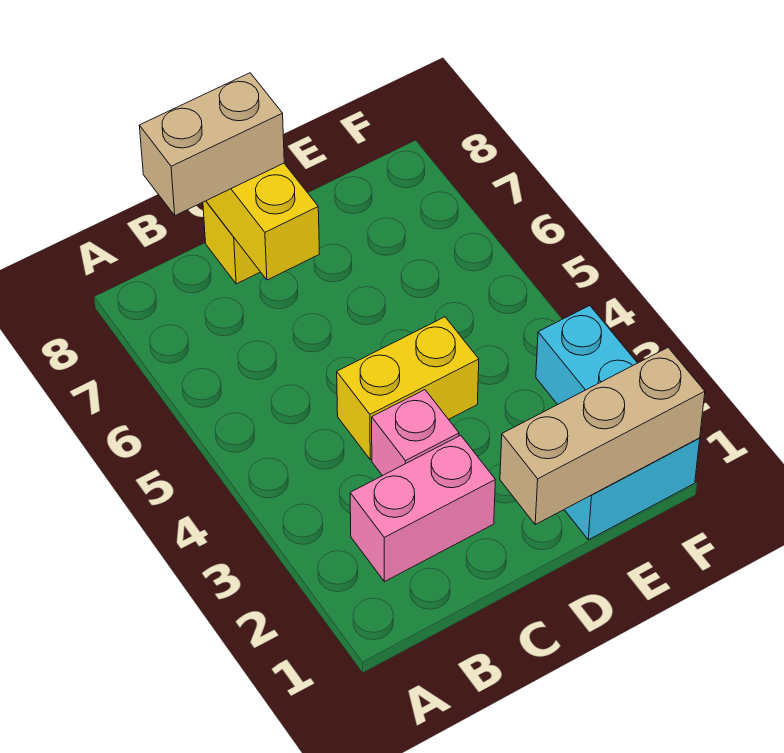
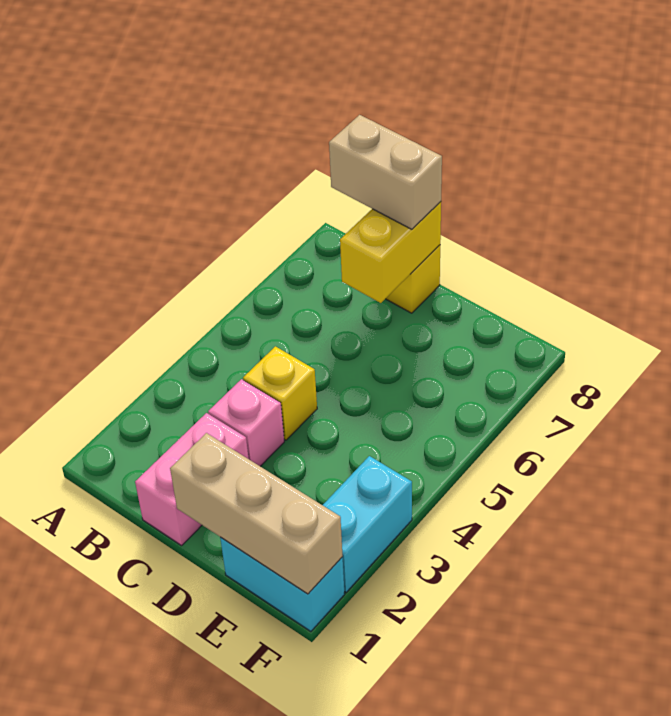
pink 1x2 brick [350,435,495,582] -> pink 1x2 brick turned to [135,413,249,546]
yellow 1x2 brick [337,317,479,460] -> yellow 1x1 brick [243,346,317,440]

